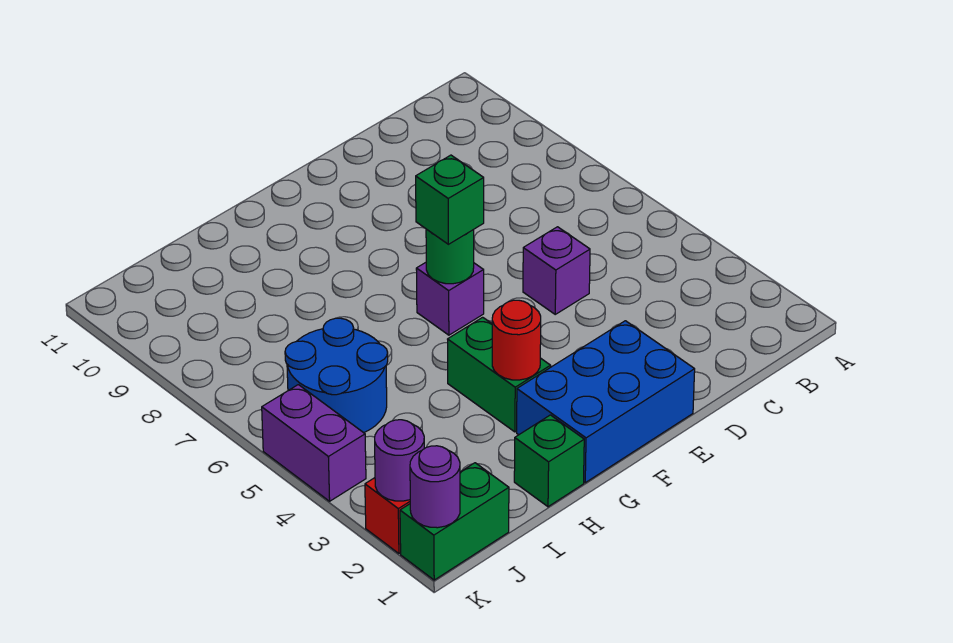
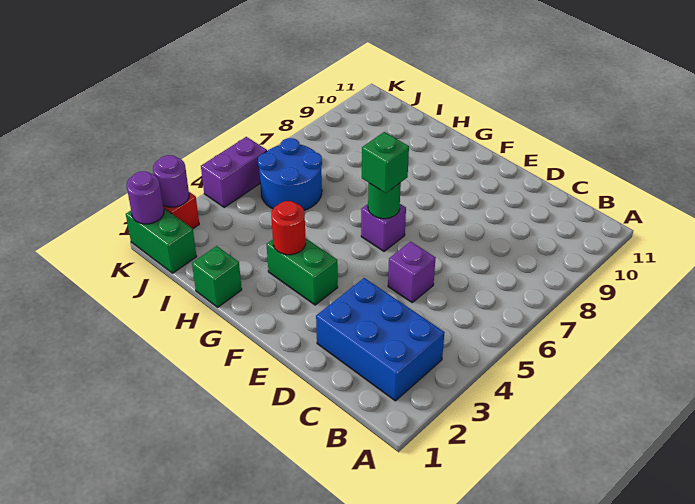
blue 2x3 brick [517,321,695,483] -> blue 2x3 brick moved to [316,278,445,401]
green 1x2 brick [448,317,551,432] -> green 1x2 brick turned to [266,239,338,305]

